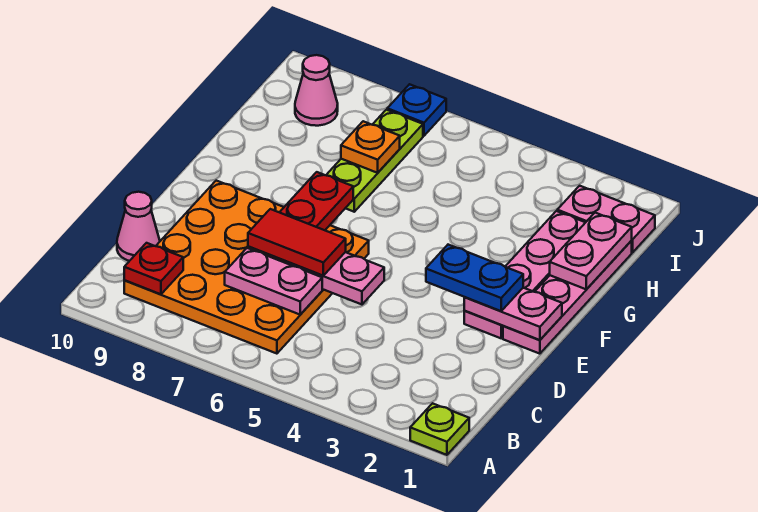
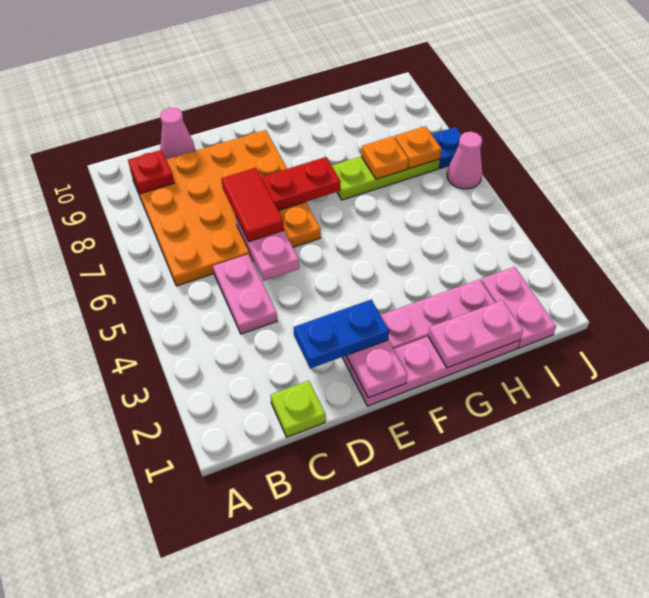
lime 1x1 plate [410,403,469,455] -> lime 1x1 plate moved to [270,381,326,437]
pink 1x2 plate [225,248,322,315] -> pink 1x2 plate moved to [213,254,277,334]
blue 1x2 plate [426,245,523,311] -> blue 1x2 plate turned to [294,300,389,369]
none -> orange 1x1 plate [395,126,442,169]
pink 1x1 cone [295,55,338,126] -> pink 1x1 cone moved to [447,132,482,189]

